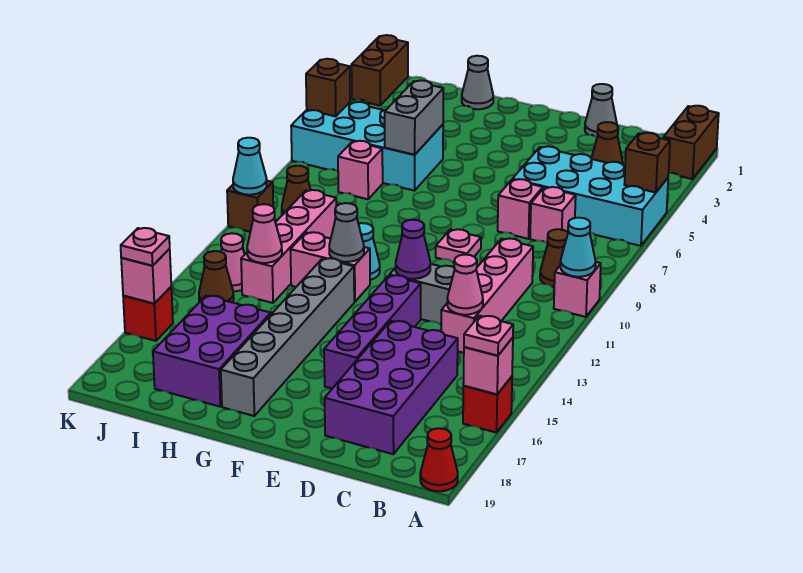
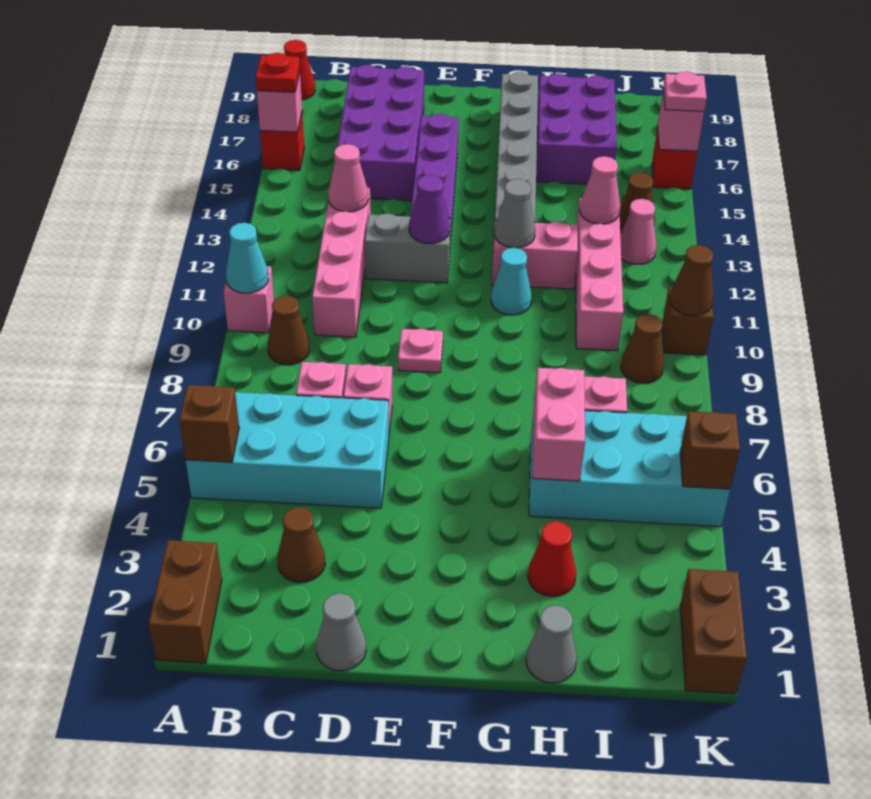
pink 1x1 plate [464,316,513,356] -> red 1x1 plate [256,53,300,92]
none -> red 1x1 cone [528,521,576,597]
grey 1x2 brick [385,80,443,155] -> pink 1x2 brick [533,368,585,481]
cyan 1x1 cone [233,138,267,195] -> brown 1x1 cone [670,245,714,316]

